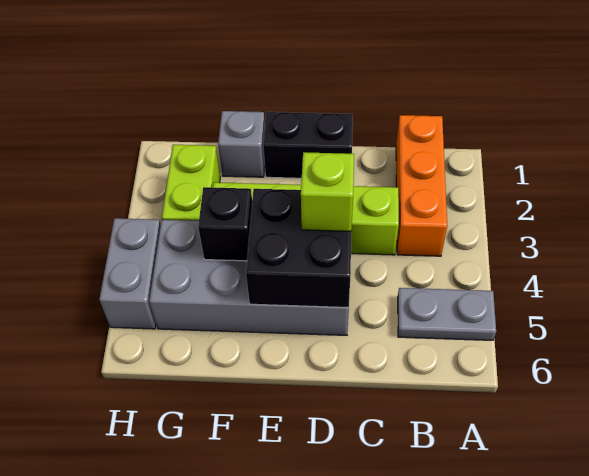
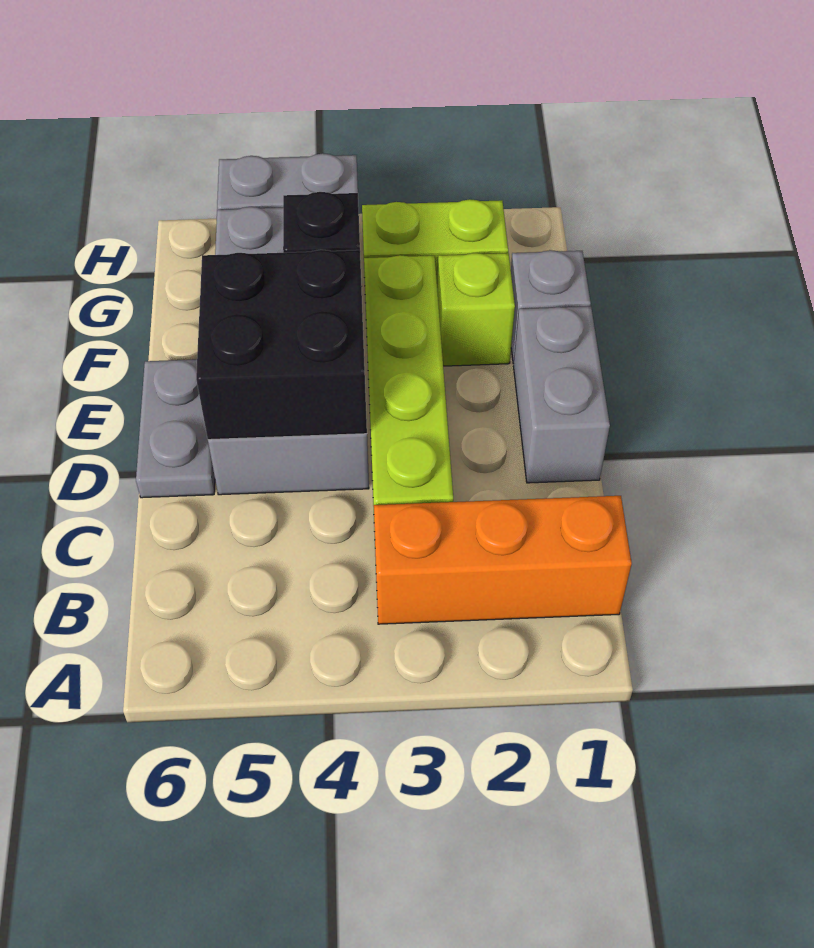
grey 1x2 plate [398,288,496,340] -> grey 1x2 plate moved to [136,360,215,498]
black 1x2 brick [263,112,353,178] -> grey 1x2 brick [513,306,610,483]
lime 1x1 brick [301,152,354,231] -> lime 1x1 brick moved to [437,253,515,366]

